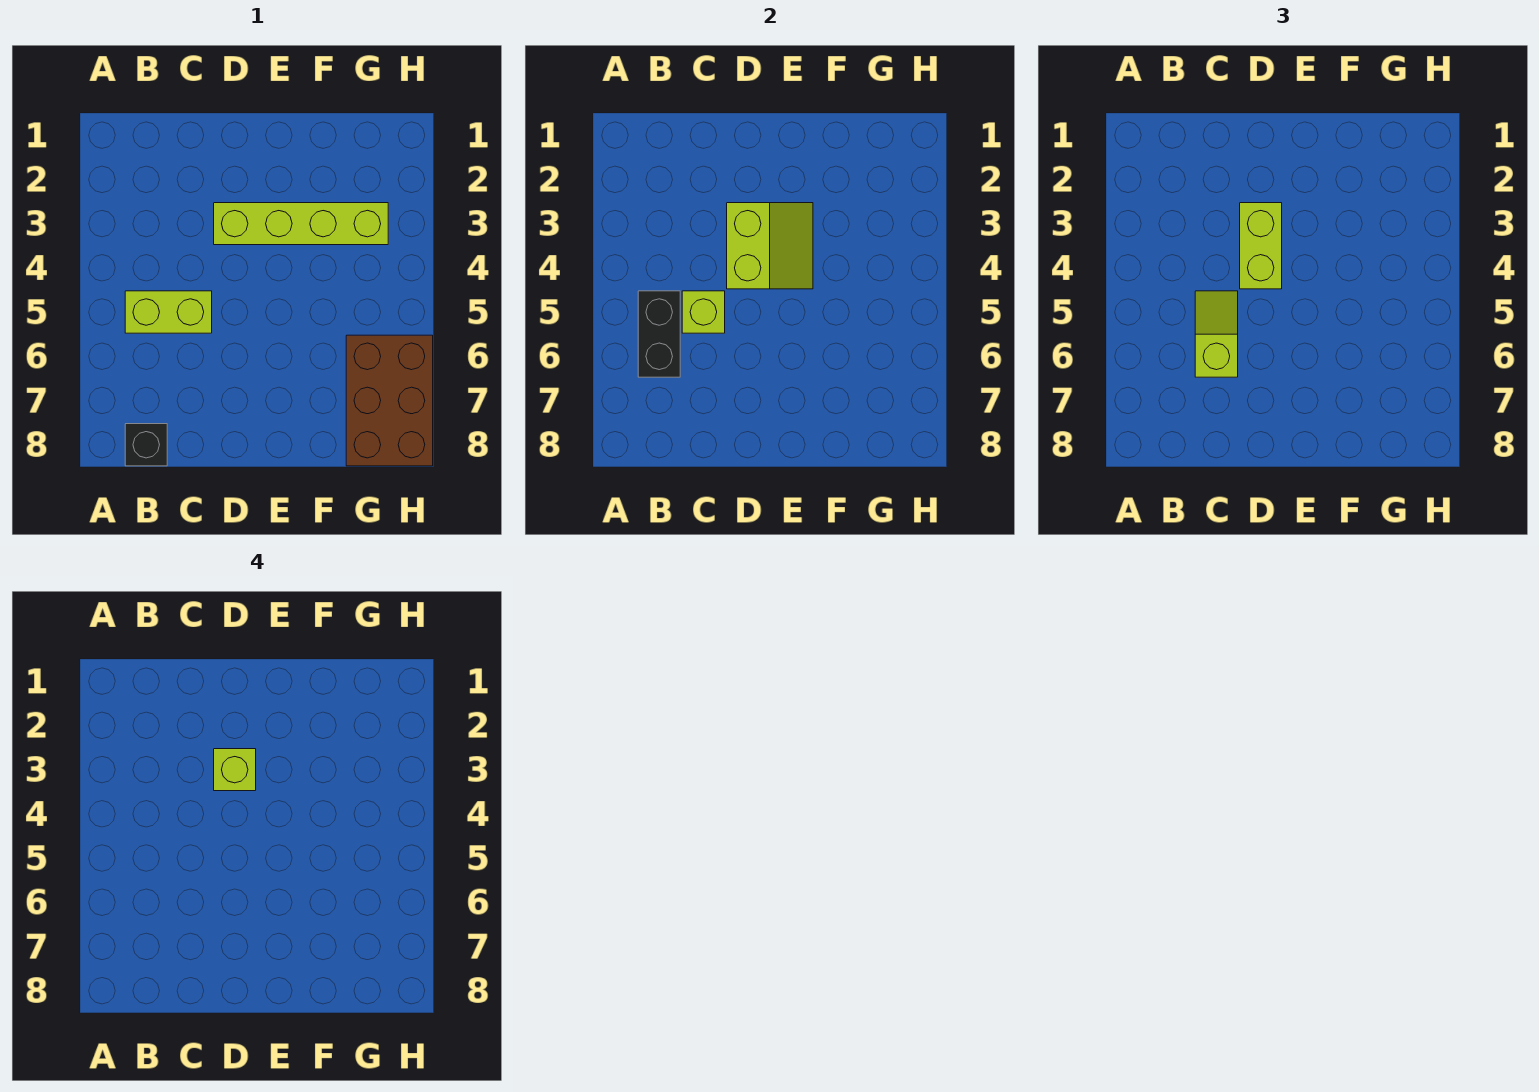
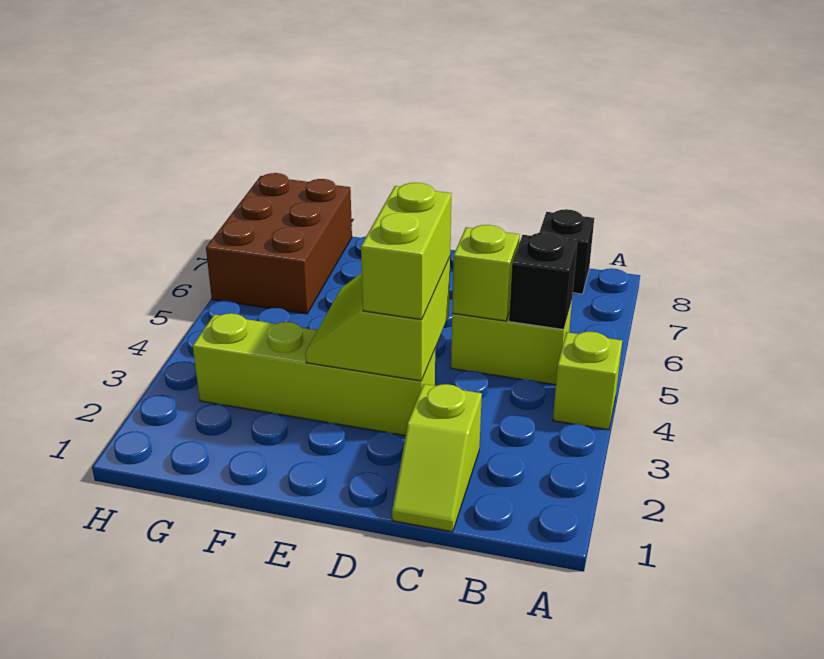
black 1x2 brick [638,291,680,377] -> black 1x1 brick [509,232,577,330]
lime 1x2 slope [1195,291,1238,377] -> lime 1x2 slope moved to [392,384,482,532]
lime 1x1 brick [214,749,256,791] -> lime 1x1 brick moved to [553,332,622,430]

